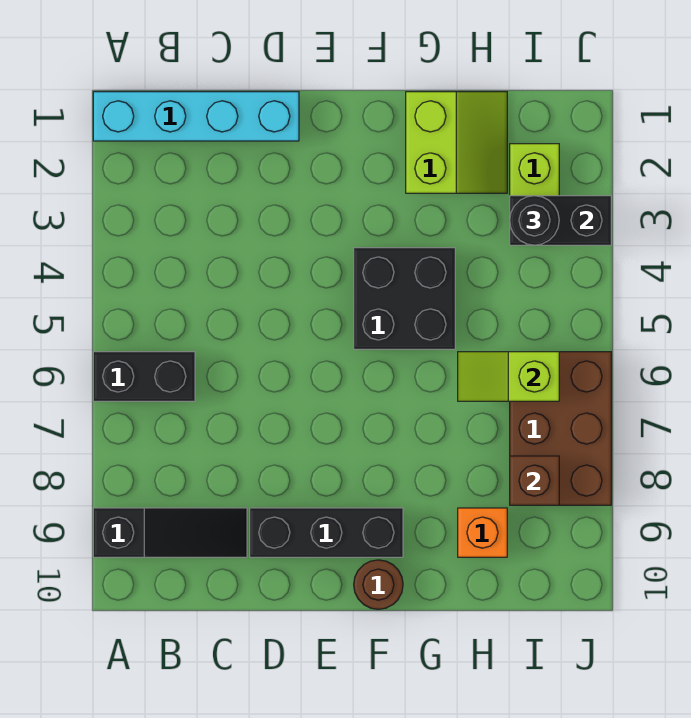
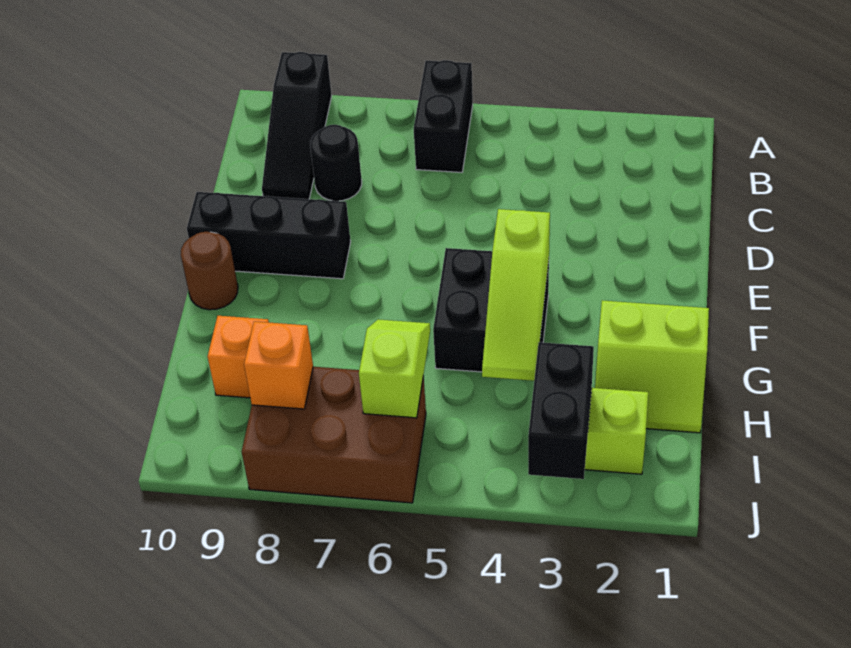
cyan 1x4 brick [93,92,299,141] -> none
black 1x3 brick [250,508,403,557] -> black 1x3 brick turned to [187,192,351,279]
none -> lime 1x3 slope [482,209,550,381]
black 1x1 round brick [510,196,559,245] -> black 1x1 round brick moved to [310,125,362,201]
brown 1x1 brick [510,456,559,505] -> orange 1x1 brick [244,321,313,409]

